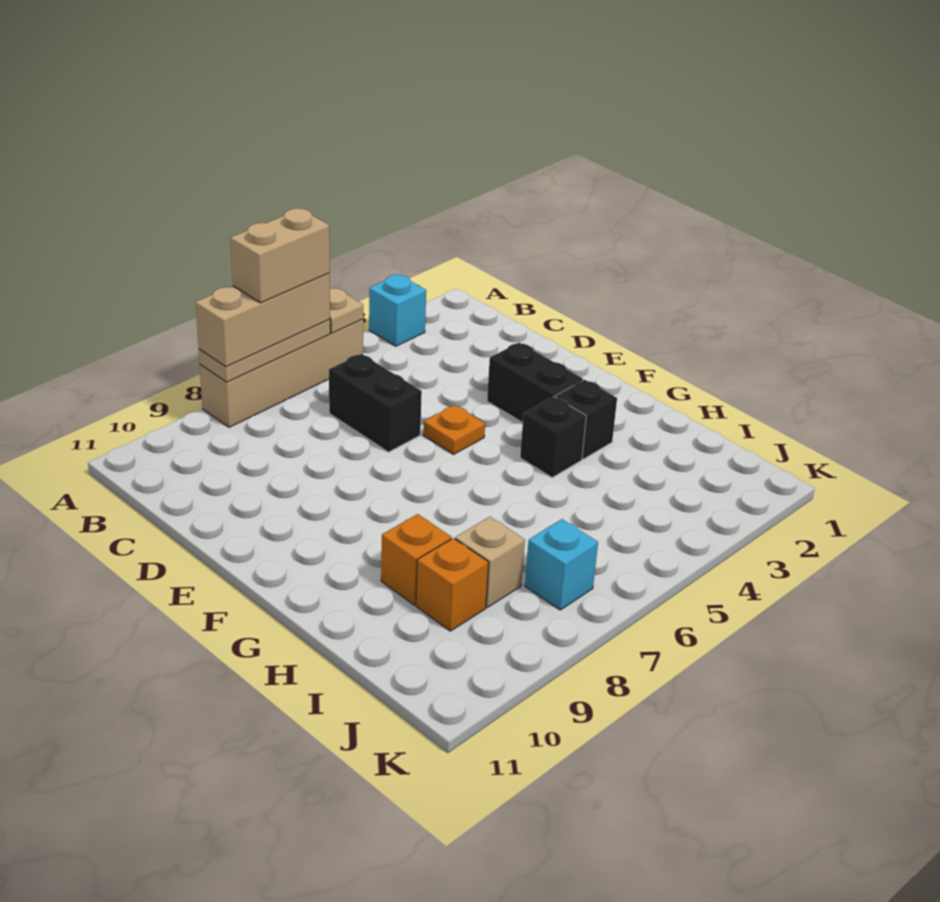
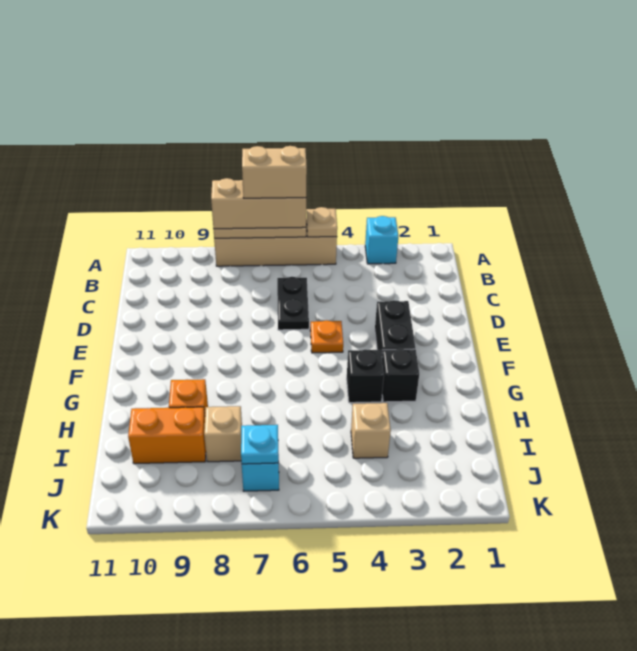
black 1x2 brick [329,354,422,452] -> black 1x2 plate [277,277,309,330]
none -> tan 1x1 brick [351,403,391,458]
orange 1x1 brick [416,538,489,631] -> orange 1x2 brick [128,407,206,464]
none -> cyan 1x1 plate [241,425,279,464]

